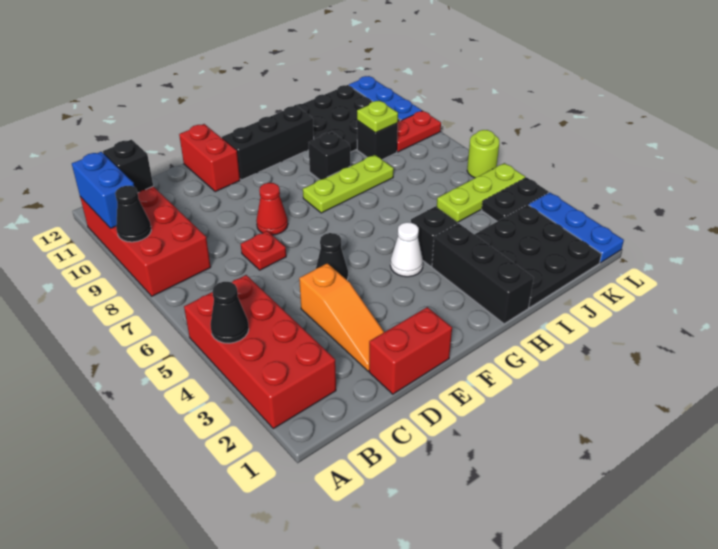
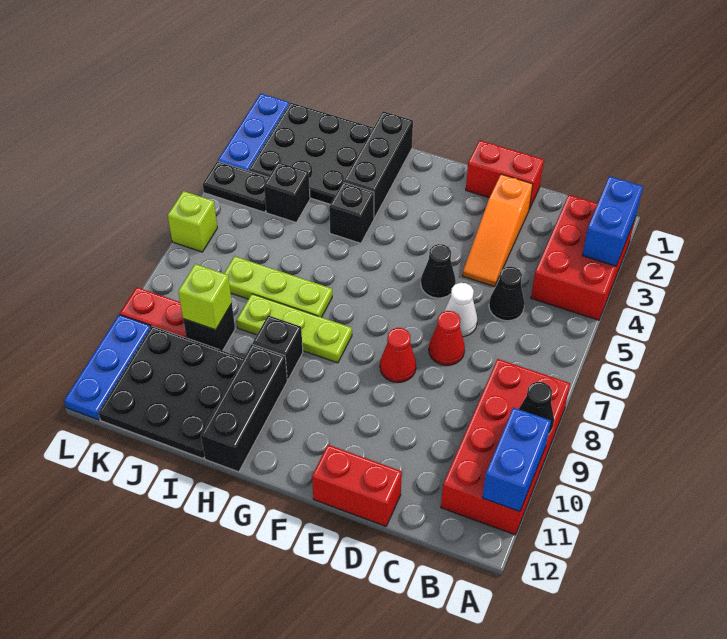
red 2x4 brick [184,275,336,429] -> red 2x3 brick [531,195,636,320]
none -> blue 1x2 brick [582,176,643,266]
black 1x1 cone [210,282,249,343] -> black 1x1 cone moved to [489,267,525,321]
black 1x1 brick [103,140,153,193] -> black 1x1 brick moved to [264,162,310,222]
orange 1x3 slope [299,263,384,371] -> orange 1x3 slope turned to [462,174,533,287]
red 1x1 plate [241,231,286,270] -> red 1x1 cone [429,311,465,365]
red 1x2 brick [179,124,240,192] -> red 1x2 brick turned to [312,445,402,526]
black 1x3 brick [222,106,314,180] -> black 1x3 brick turned to [201,344,287,472]
white 1x1 cone [390,222,423,277] -> white 1x1 cone moved to [444,283,478,337]
lime 1x3 plate [437,163,525,222] -> lime 1x3 plate moved to [224,256,332,317]
lime 1x1 plate [357,100,398,133] -> lime 1x1 brick [178,264,232,330]
lime 1x1 round brick [467,130,499,178] -> lime 1x1 brick [168,191,217,252]

